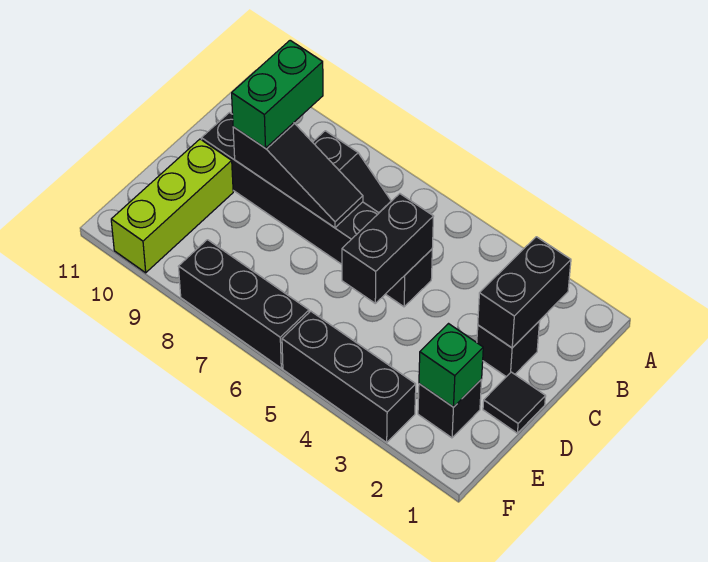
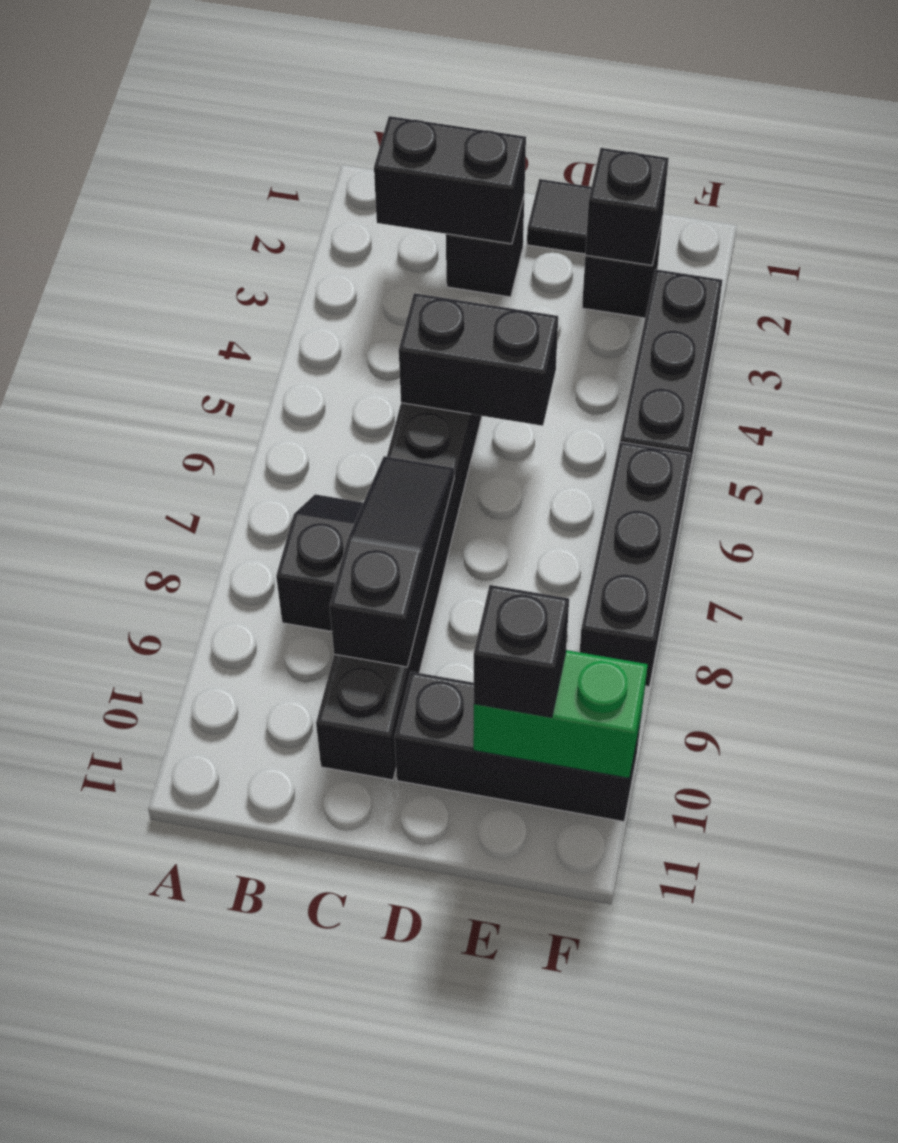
green 1x2 brick [232,40,323,148] -> green 1x2 brick moved to [473,650,648,778]
lime 1x3 brick [111,139,233,273] -> black 1x3 brick [394,672,641,822]
green 1x1 brick [419,324,483,407] -> black 1x1 brick [585,148,669,265]
none -> black 1x1 brick [474,585,569,717]

